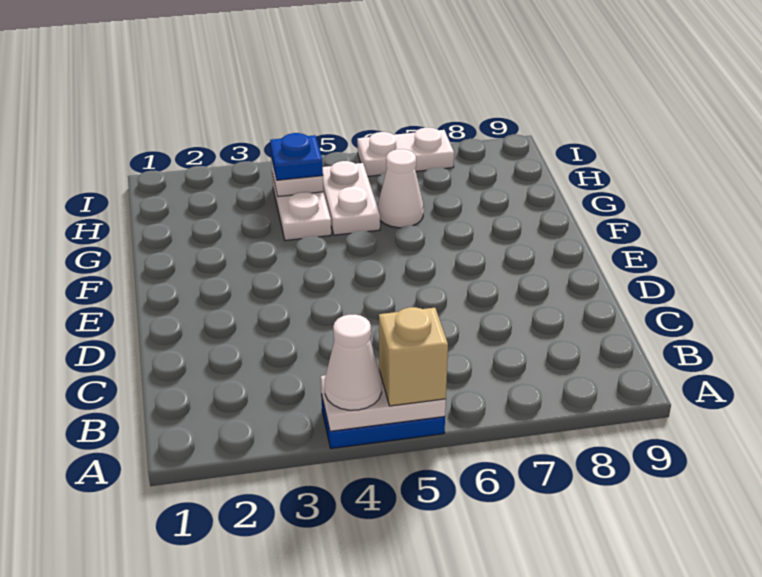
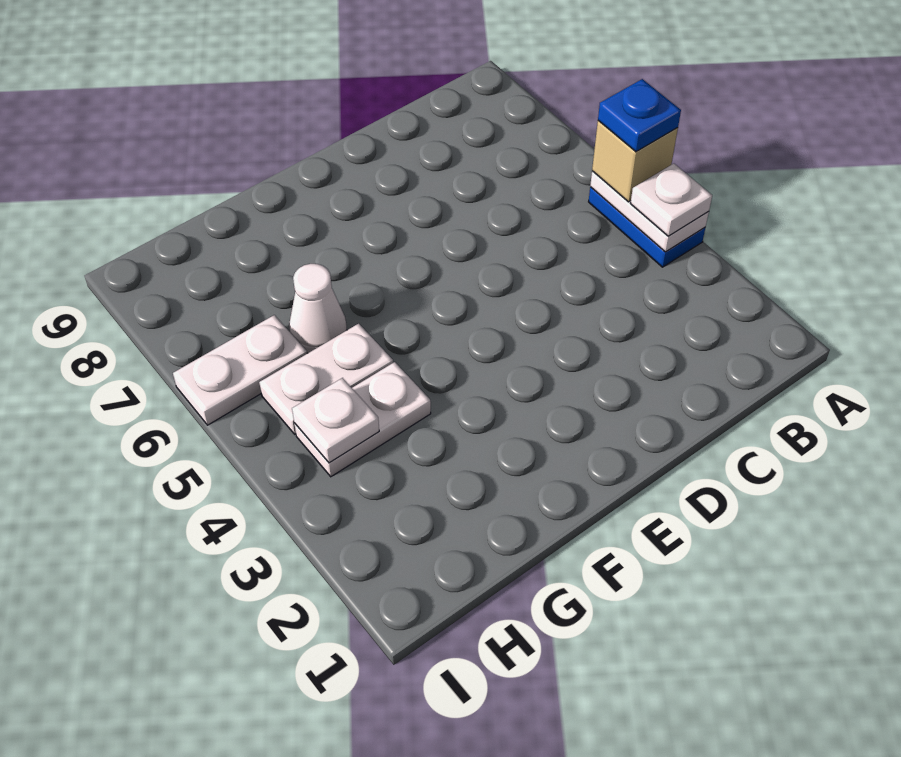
white 1x1 cone [325,315,382,410] -> white 1x1 plate [630,164,712,236]
blue 1x1 plate [270,133,323,180] -> blue 1x1 plate moved to [598,79,681,152]
white 1x2 plate [357,128,454,176] -> white 1x2 plate turned to [173,315,307,425]

